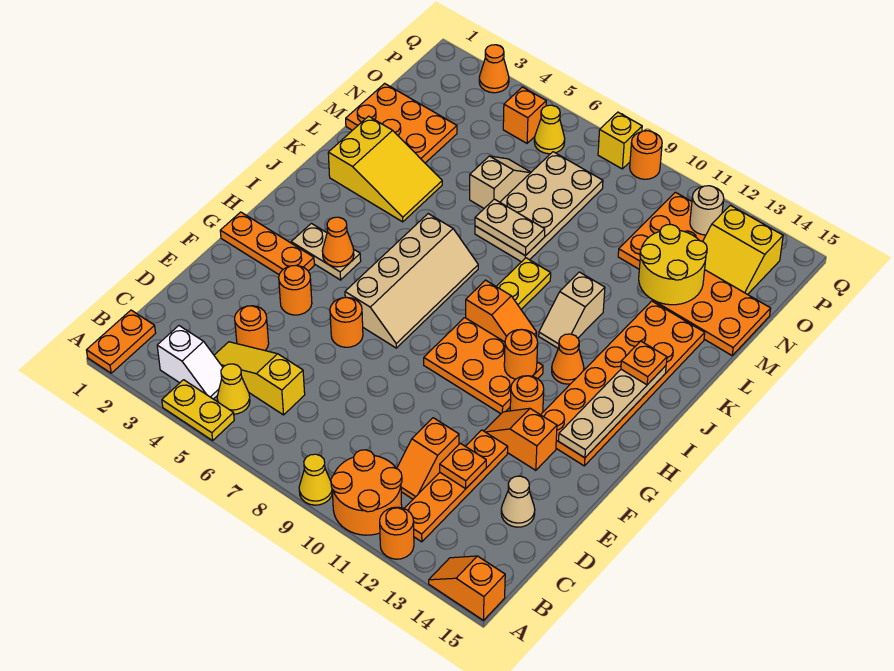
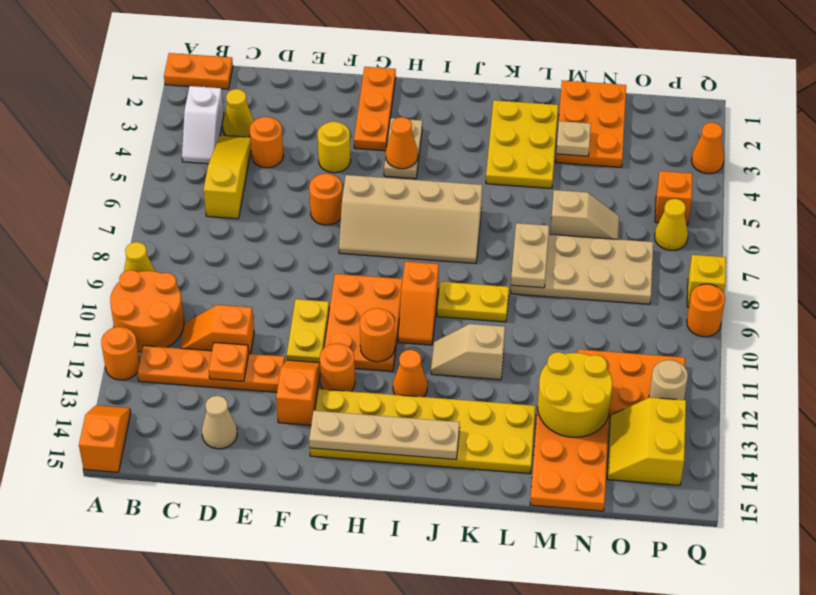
yellow 1x2 plate [162,380,234,441] -> yellow 1x2 plate moved to [287,299,329,363]
yellow 1x1 cone [217,364,250,414] -> yellow 1x1 cone moved to [223,89,254,137]
orange 1x1 round brick [279,266,312,315] -> yellow 1x1 round brick [317,122,351,173]
orange 2x6 plate [541,301,705,466] -> yellow 2x6 plate [310,389,536,474]
orange 1x1 plate [621,341,667,385] -> none
yellow 2x3 slope [328,116,442,222] -> yellow 2x3 plate [486,100,558,188]
none -> tan 1x1 plate [556,121,591,156]

